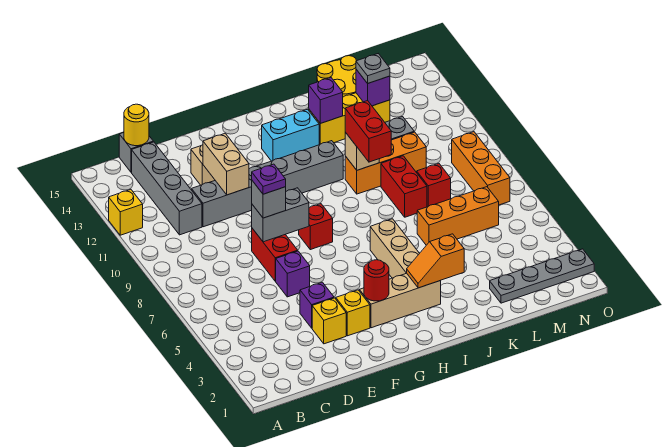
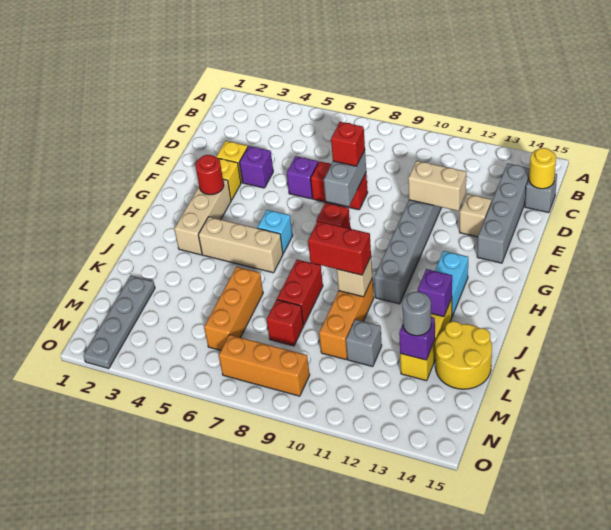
yellow 1x1 brick [109,189,143,235] -> none
grey 1x4 brick [132,142,202,235] -> grey 1x4 brick turned to [477,163,530,263]
grey 1x1 brick [252,181,286,218] -> red 1x1 brick [331,122,365,166]
purple 1x1 plate [252,164,286,194] -> none
none -> cyan 1x1 brick [257,210,293,253]
orange 1x2 slope [407,234,464,288] -> none
red 1x2 brick [381,156,427,217] -> red 1x2 brick turned to [277,260,323,325]
grey 1x1 plate [356,54,390,83] -> grey 1x1 round brick [402,292,431,336]

